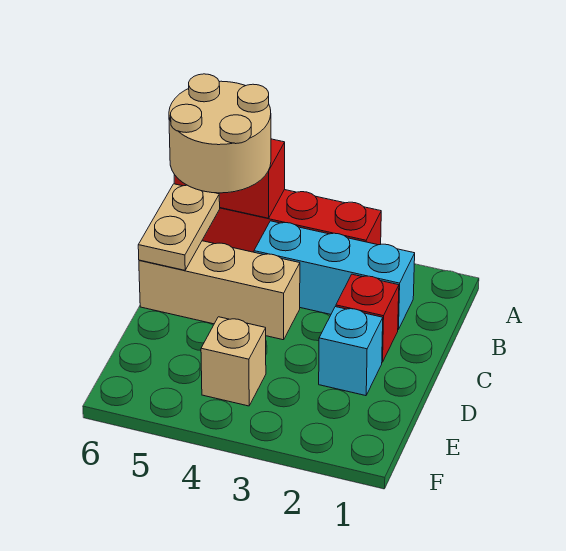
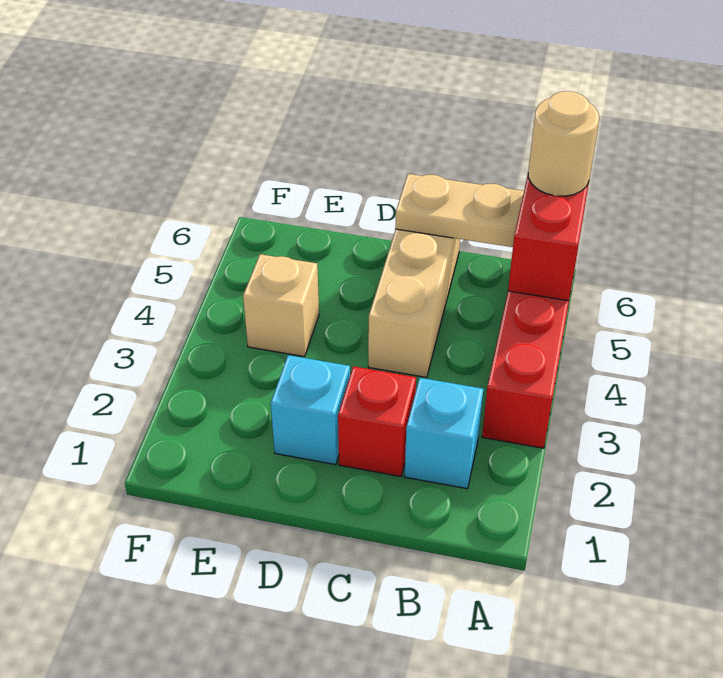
tan 2x2 round brick [169,74,271,193] -> tan 1x1 round brick [528,91,599,196]
cyan 1x3 brick [254,221,415,329] -> cyan 1x1 brick [405,378,483,489]

